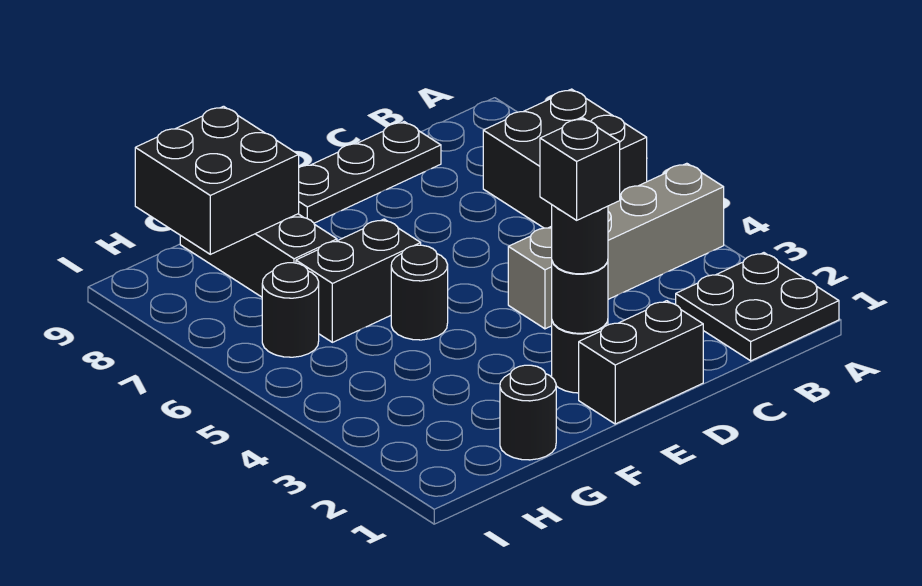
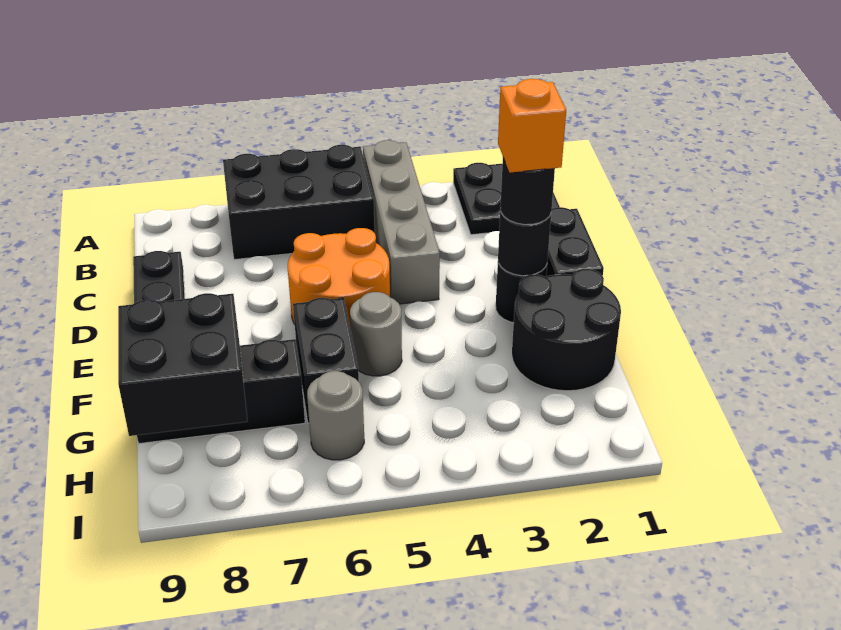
black 2x2 brick [483,89,647,228] -> black 2x3 brick [223,145,375,260]
none -> orange 2x2 round brick [288,228,390,329]
black 1x1 brick [540,118,620,220] -> orange 1x1 brick [498,79,566,173]
black 1x1 round brick [391,245,448,340] -> grey 1x1 round brick [350,292,402,376]
black 1x1 round brick [500,365,556,460] -> black 2x2 round brick [512,269,621,391]
black 1x1 round brick [262,263,319,357] -> grey 1x1 round brick [307,371,364,460]

